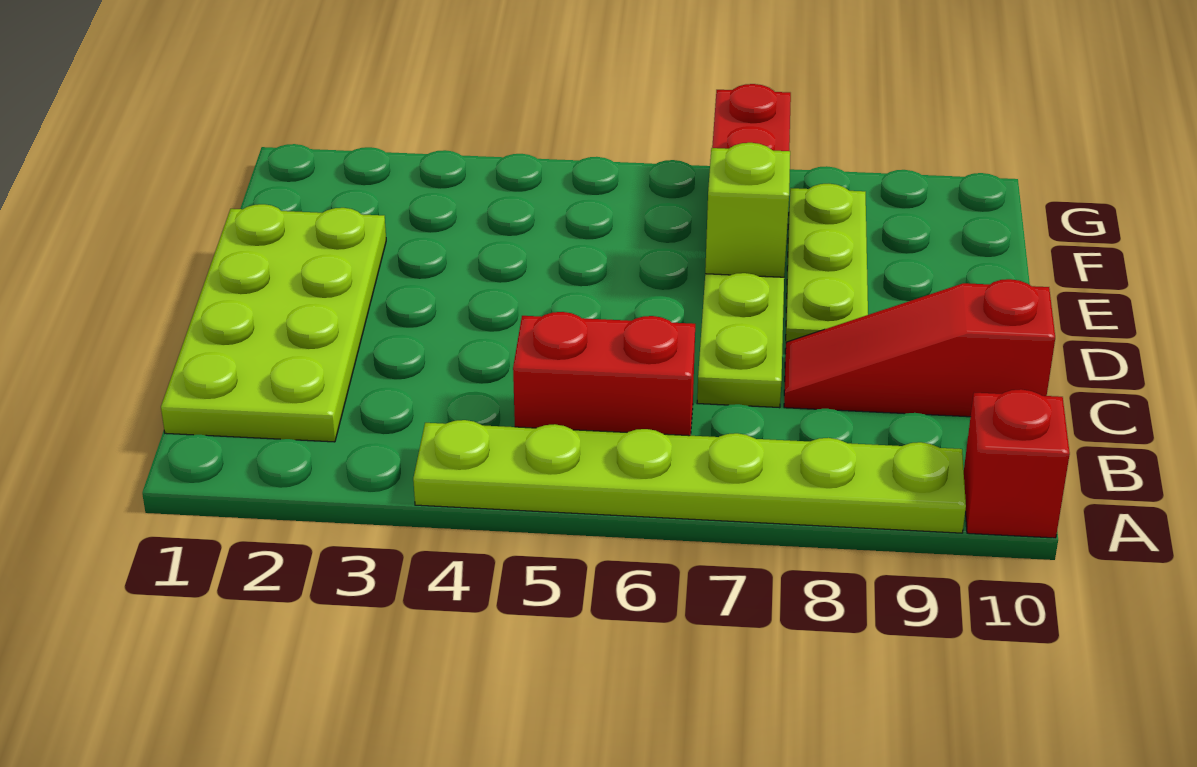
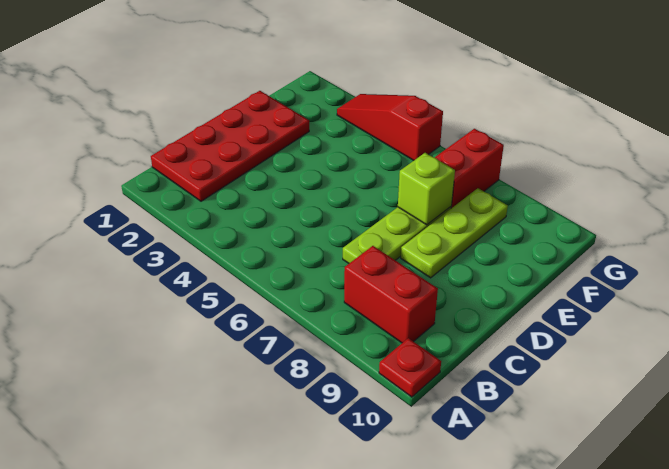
lime 1x6 plate [413,420,966,533] -> none
red 1x1 brick [964,389,1070,538] -> red 1x1 plate [379,338,441,397]
lime 2x4 plate [161,204,386,442] -> red 2x4 plate [151,91,309,201]
red 1x2 brick [513,312,695,436] -> red 1x2 brick moved to [344,246,438,343]
red 1x3 slope [784,279,1055,417] -> red 1x3 slope moved to [337,94,443,160]

